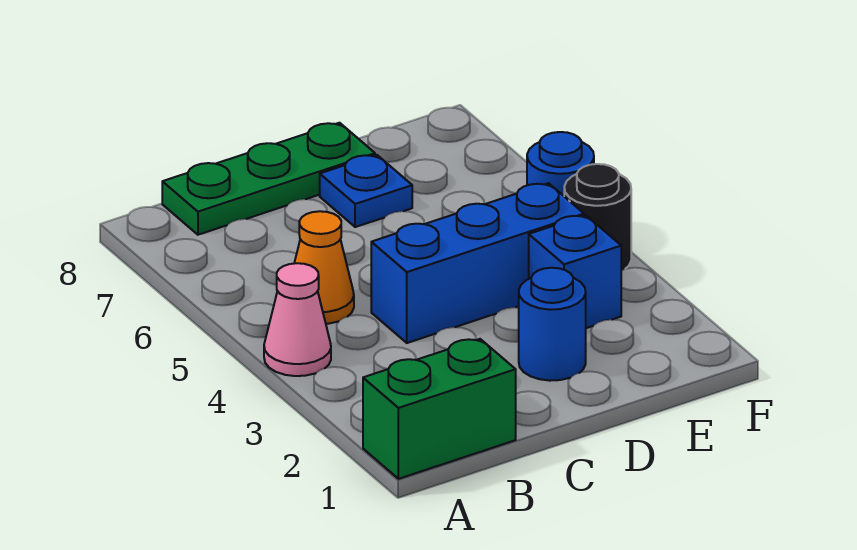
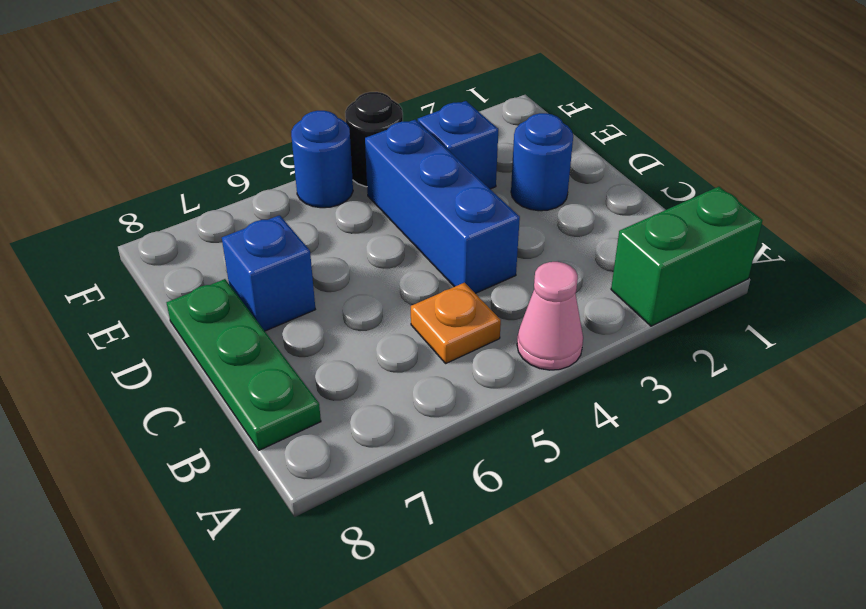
green 1x2 brick [363,339,516,479] -> green 1x2 brick turned to [611,187,763,326]
orange 1x1 cone [294,211,354,324] -> orange 1x1 plate [411,283,501,363]
blue 1x1 plate [320,155,412,227] -> blue 1x1 brick [222,215,315,331]

